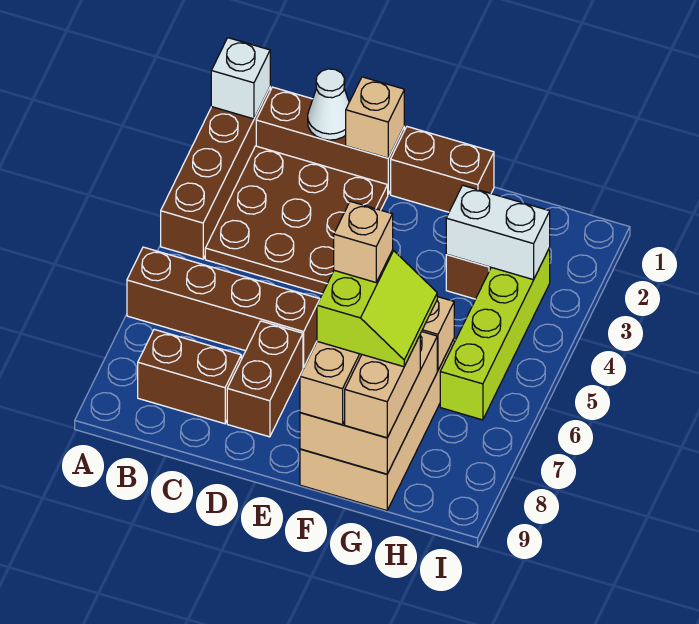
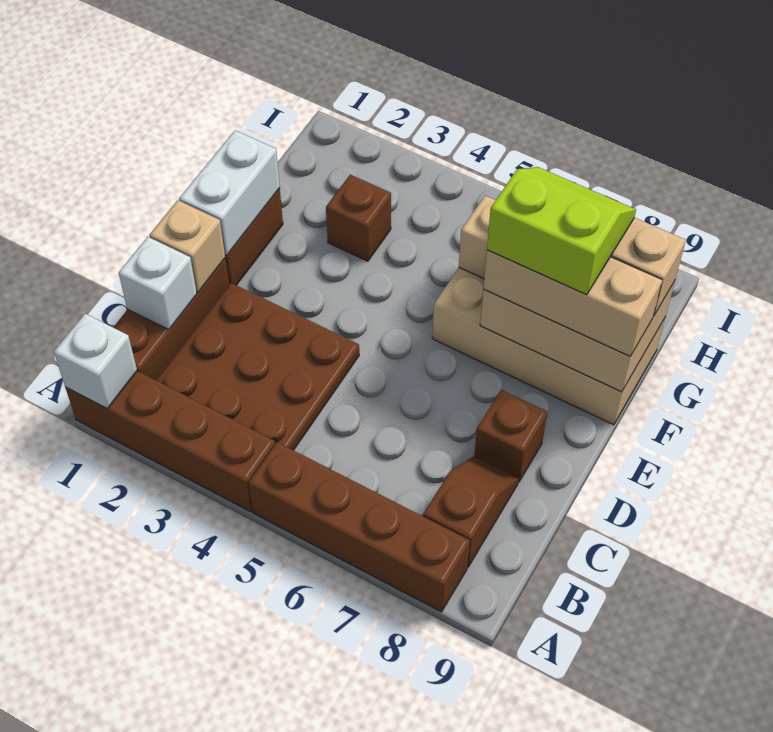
brown 1x4 brick [127,247,320,368] -> brown 1x4 brick turned to [249,442,470,612]
brown 1x2 brick [138,329,241,424] -> brown 1x2 slope [423,456,519,567]
white 1x1 cone [308,69,349,140] -> white 1x1 brick [119,237,197,330]
brown 1x2 brick [227,321,303,437] -> brown 1x1 brick [474,389,547,482]
tan 1x1 brick [334,201,393,282] -> none
white 1x2 brick [446,185,550,280] -> white 1x2 brick moved to [179,130,280,255]
lime 1x4 brick [440,248,550,420] -> none

